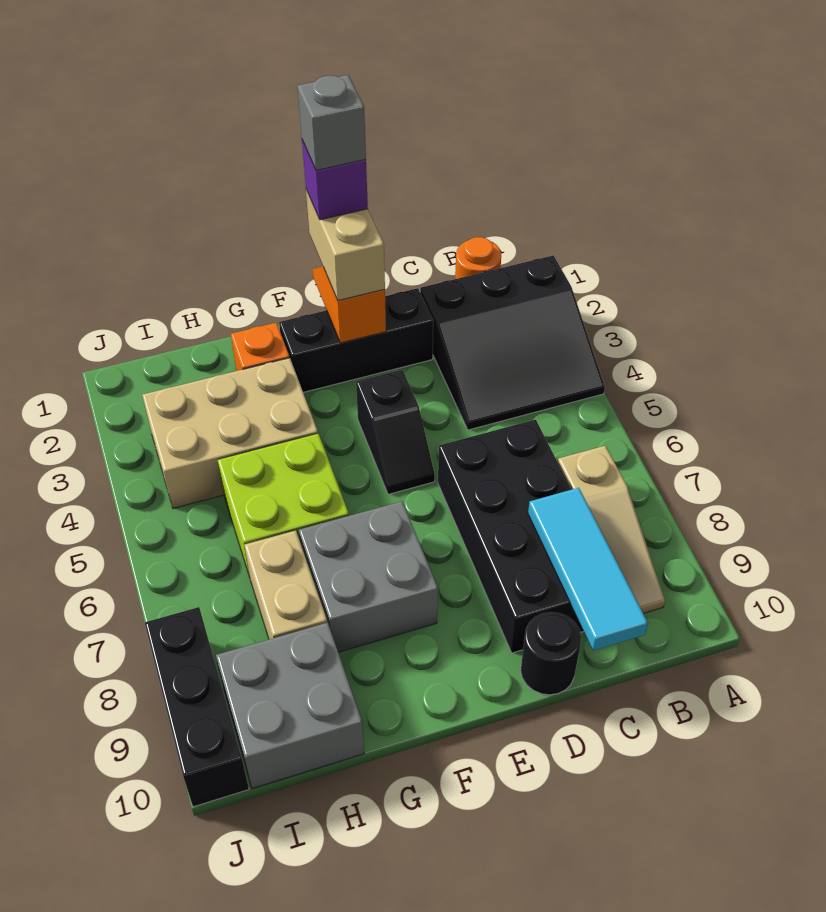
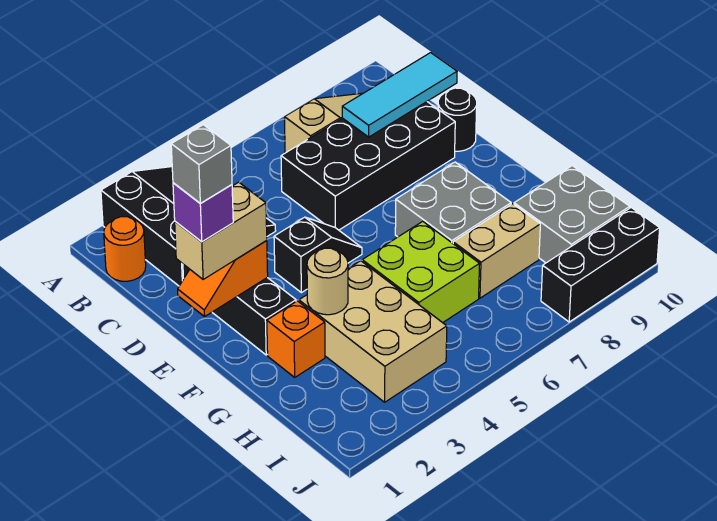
none -> tan 1x1 round brick [307,248,348,315]

